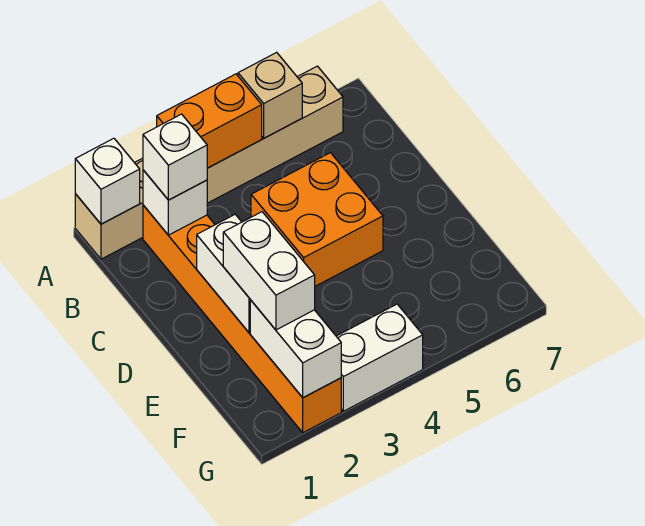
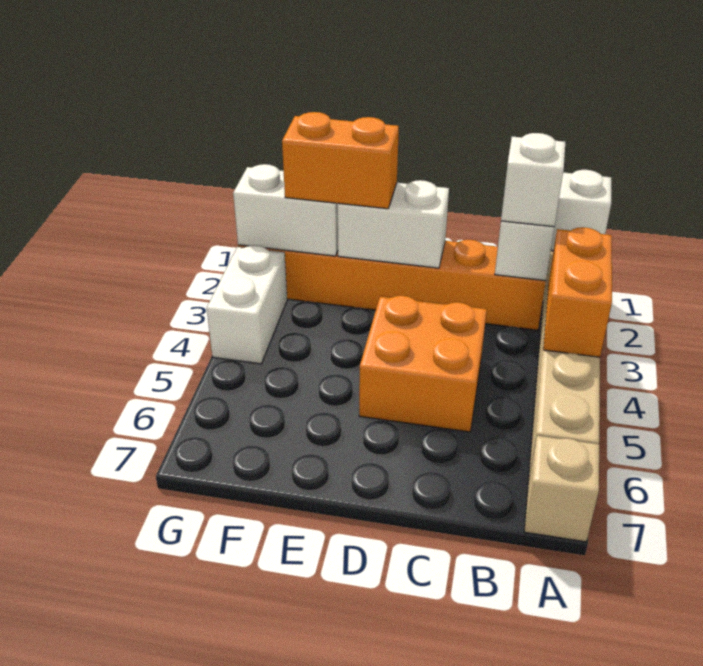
tan 1x1 brick [238,52,302,138] -> tan 1x1 brick moved to [524,436,599,542]
white 1x2 brick [223,212,315,330] -> orange 1x2 brick [282,112,399,209]

